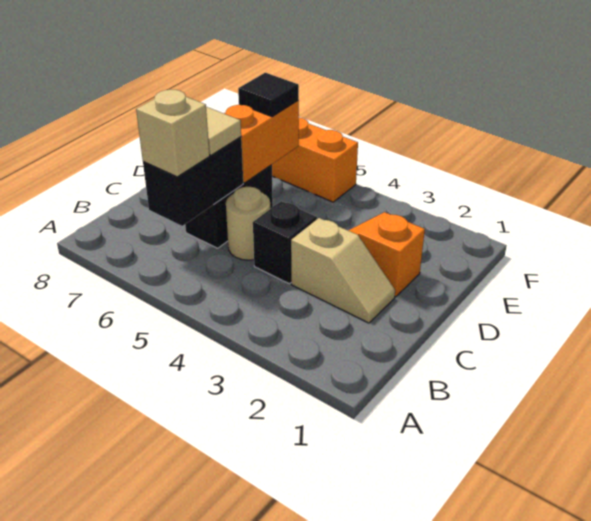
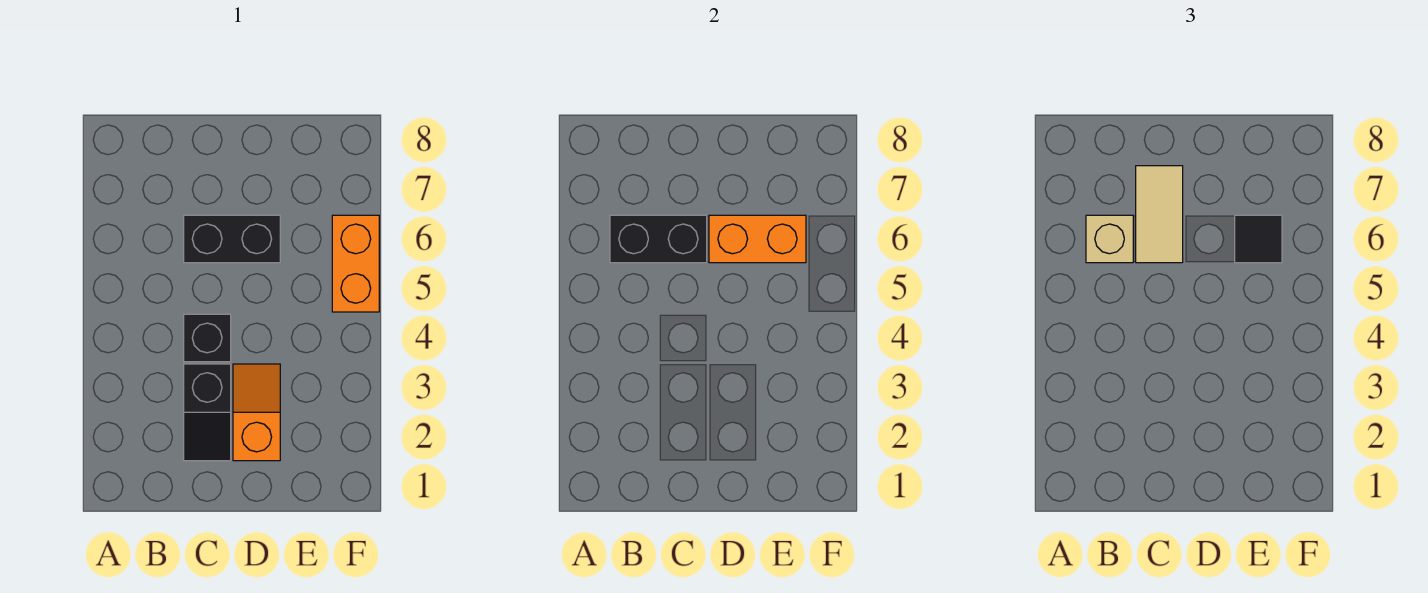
tan 1x2 slope [291,218,395,323] -> black 1x2 slope [184,364,231,461]
tan 1x1 round brick [226,187,270,260] -> none

